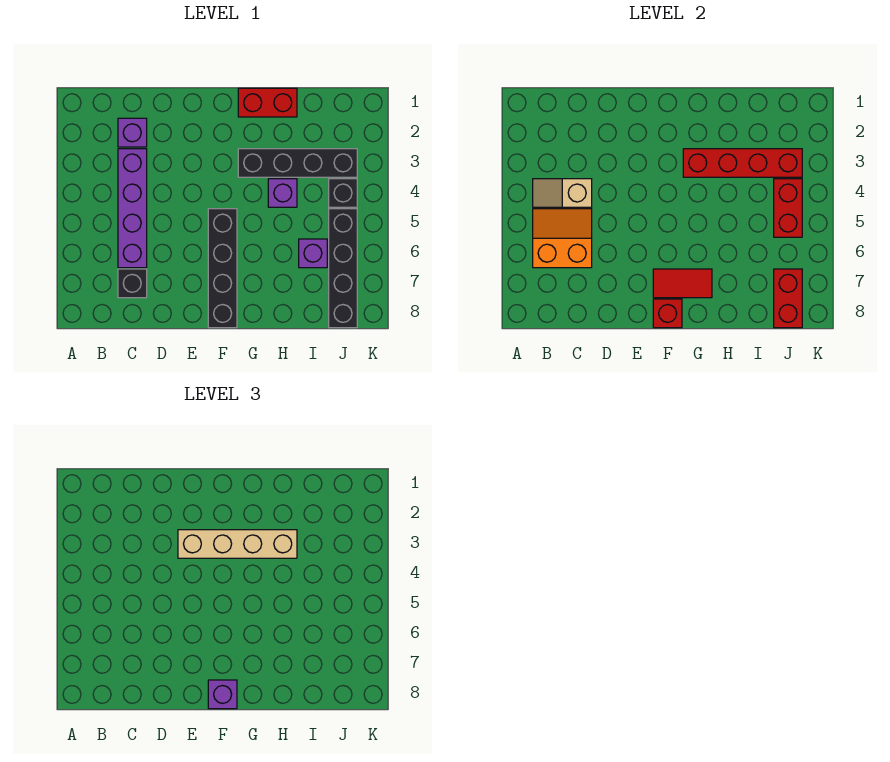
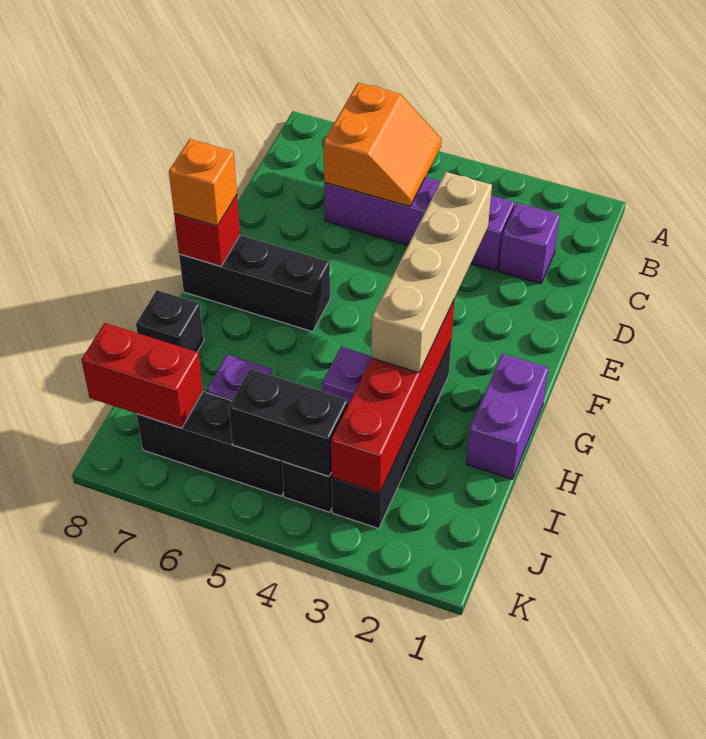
tan 1x2 slope [533,179,592,207] -> none
black 1x1 brick [118,269,147,298] -> black 1x1 brick moved to [136,290,204,352]
black 1x4 brick [208,209,237,328] -> black 1x3 brick [179,235,330,332]
red 1x2 tile [653,269,712,298] -> none
purple 1x1 brick [208,680,237,709] -> orange 1x1 brick [169,139,237,226]
red 1x2 brick [238,88,297,117] -> purple 1x2 brick [466,354,548,479]
red 1x2 brick [774,179,802,237] -> black 1x2 brick [229,369,348,477]
black 1x4 brick [329,209,357,328] -> black 1x3 brick [137,392,284,496]

